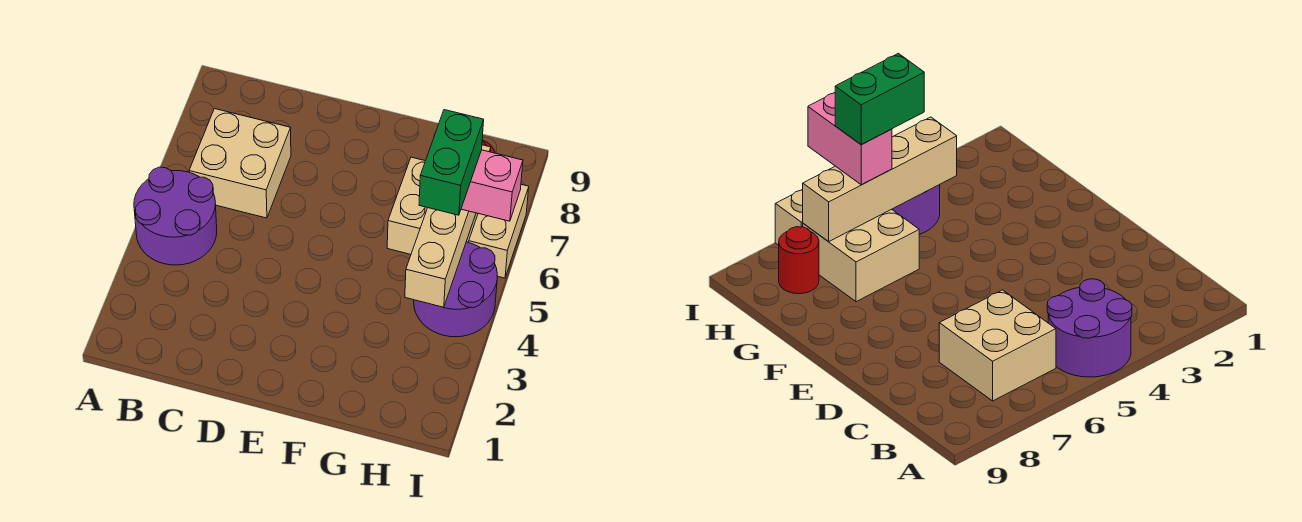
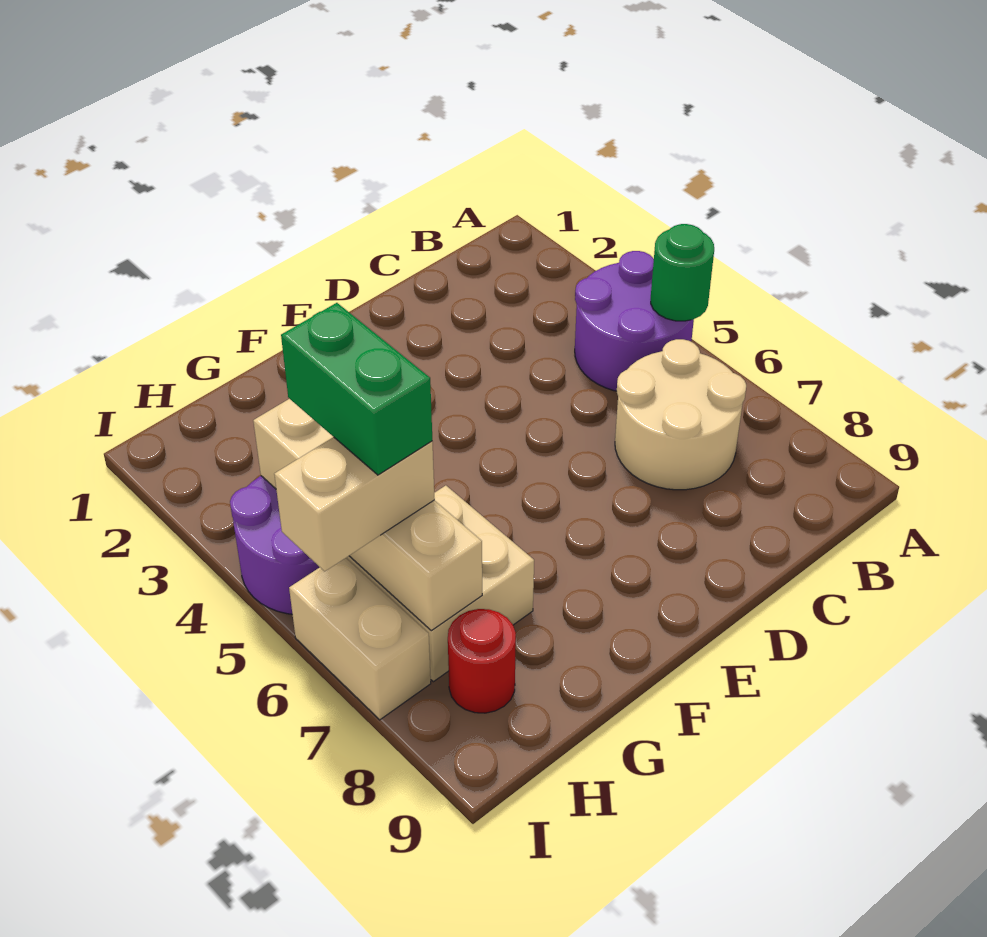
none -> green 1x1 round brick [651,224,714,321]
tan 2x2 brick [189,109,291,218] -> tan 2x2 round brick [615,339,746,490]
pink 1x2 brick [461,150,523,221] -> tan 1x2 brick [274,437,435,571]

